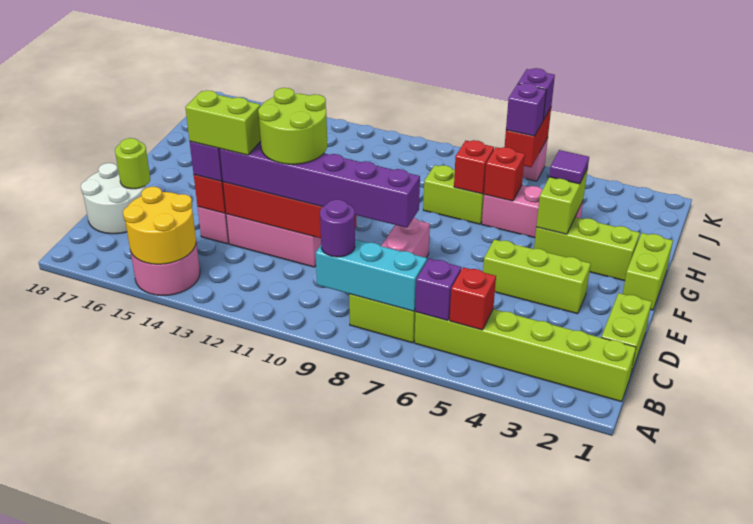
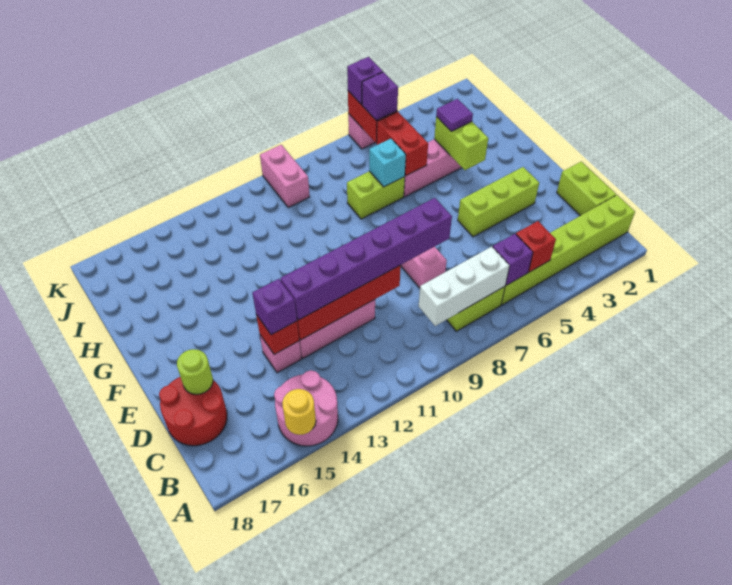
yellow 2x2 round brick [123,187,196,264] -> yellow 1x1 round brick [282,389,316,435]
cyan 1x3 brick [316,240,427,311] -> white 1x3 brick [419,247,509,326]
purple 1x1 round brick [320,200,355,257] -> none
white 2x2 round brick [81,163,146,234] -> red 2x2 round brick [159,377,227,446]
lime 2x2 round brick [258,88,327,164] -> none
lime 1x2 brick [185,91,261,155] -> none
lime 1x2 brick [623,233,673,310] -> none
lime 1x3 brick [534,217,640,281] -> none
red 1x1 brick [484,147,525,201] -> red 1x2 brick [377,112,428,176]
red 1x1 brick [454,140,494,194] -> cyan 1x1 brick [369,139,406,187]
none -> pink 1x2 brick [260,145,310,207]

